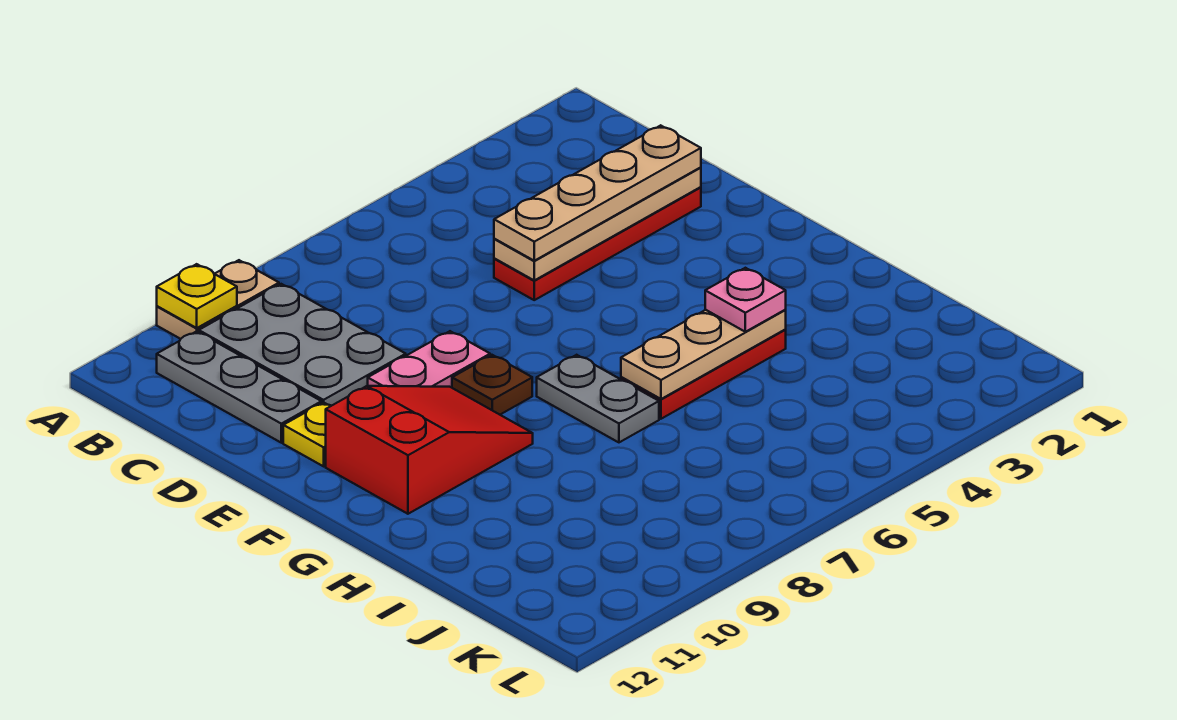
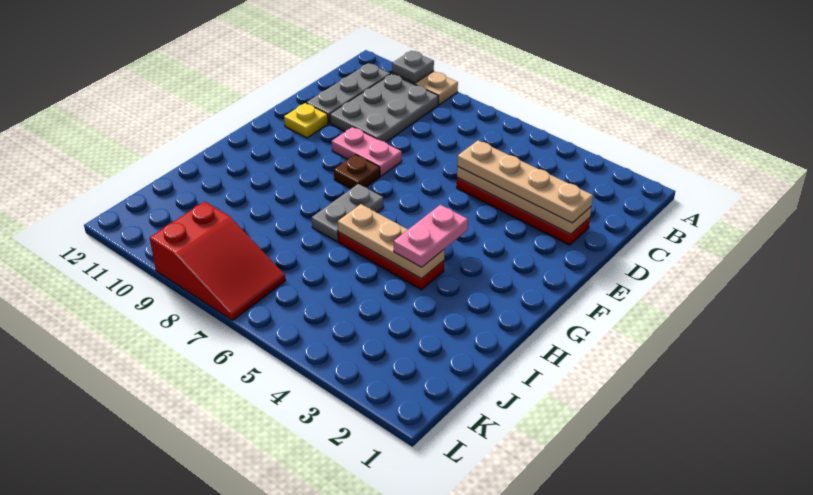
yellow 1x1 plate [157,264,237,328] -> grey 1x1 plate [392,51,434,83]
red 2x3 slope [326,386,533,514] -> red 2x3 slope moved to [150,202,286,320]
pink 1x1 plate [705,268,786,332] -> pink 1x2 plate [394,205,468,267]

